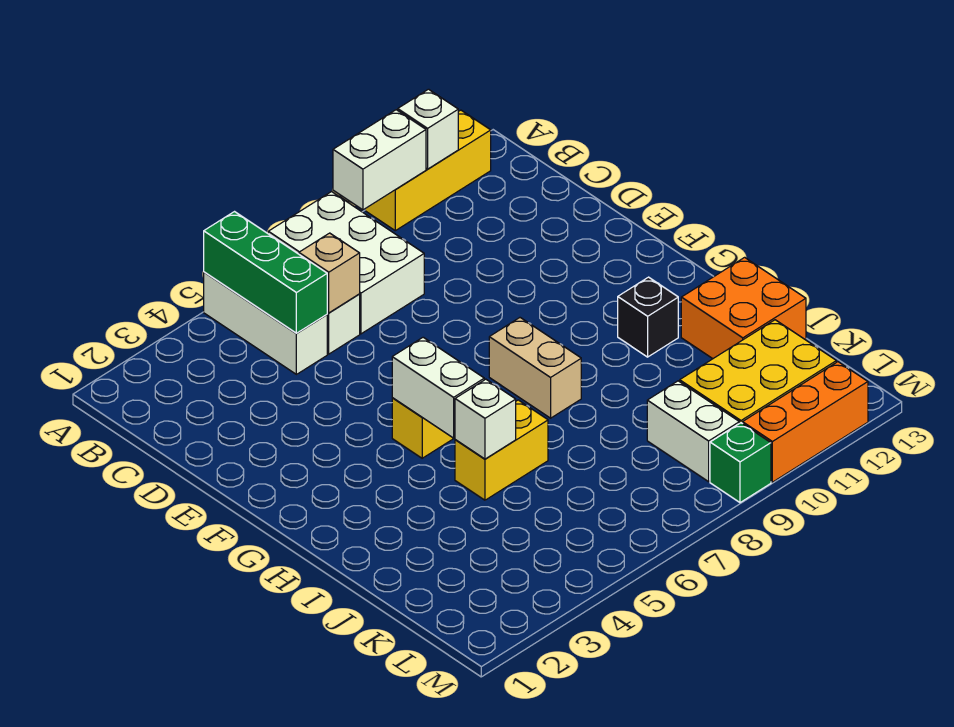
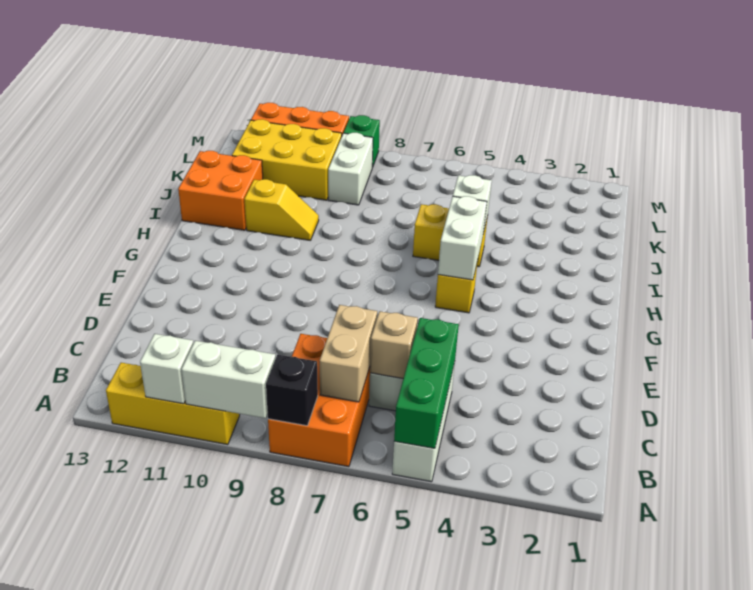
white 2x3 brick [268,192,424,334] -> orange 2x3 brick [268,334,370,467]
tan 1x2 brick [489,318,581,418] -> tan 1x2 brick moved to [320,305,377,402]
black 1x1 brick [618,277,678,357] -> black 1x1 brick moved to [266,355,318,426]
none -> yellow 1x2 slope [244,179,319,240]

